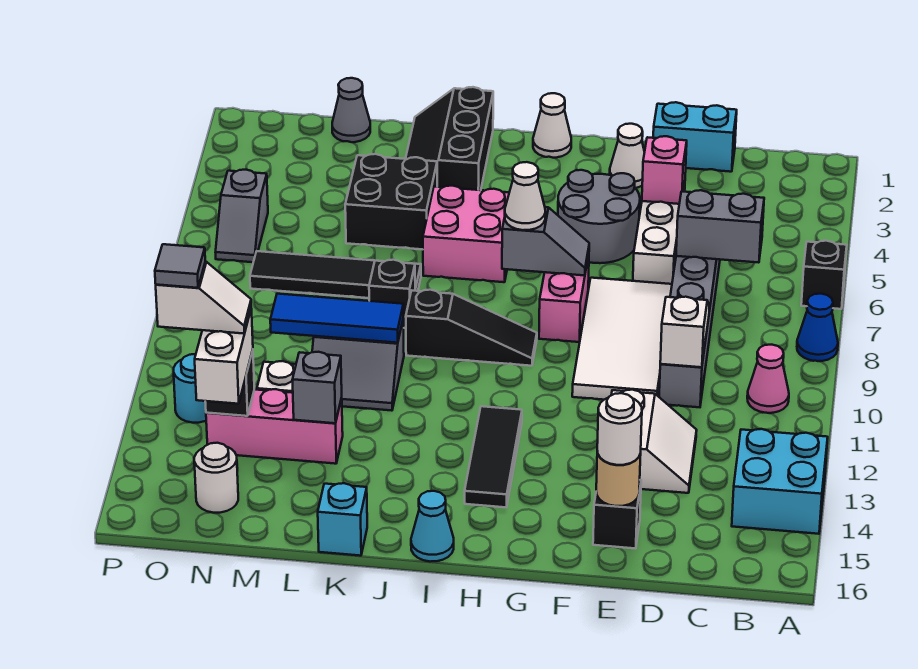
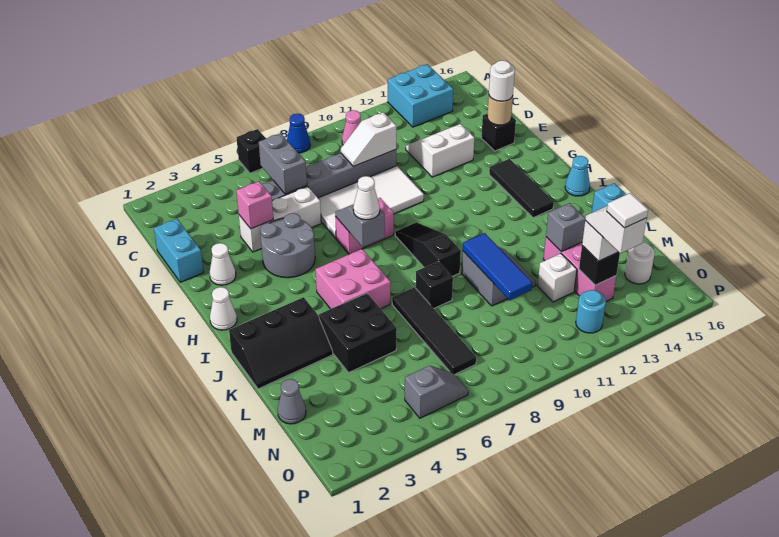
black 1x3 tile [465,406,522,507] -> black 1x3 tile turned to [489,159,554,218]
grey 1x1 tile [155,244,205,288] -> white 1x1 tile [607,193,648,228]

